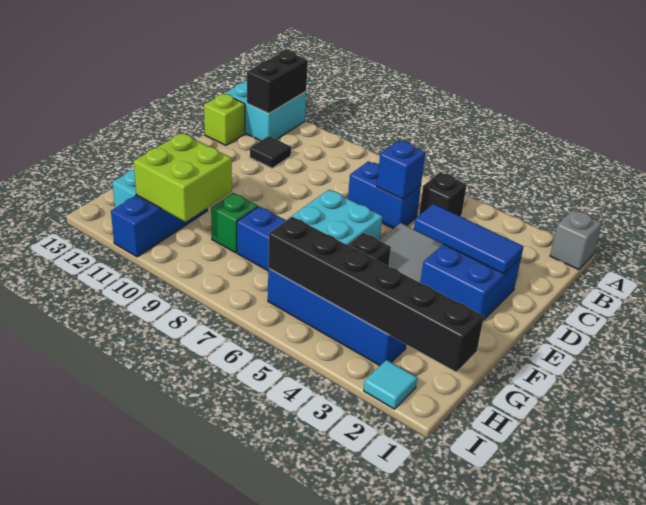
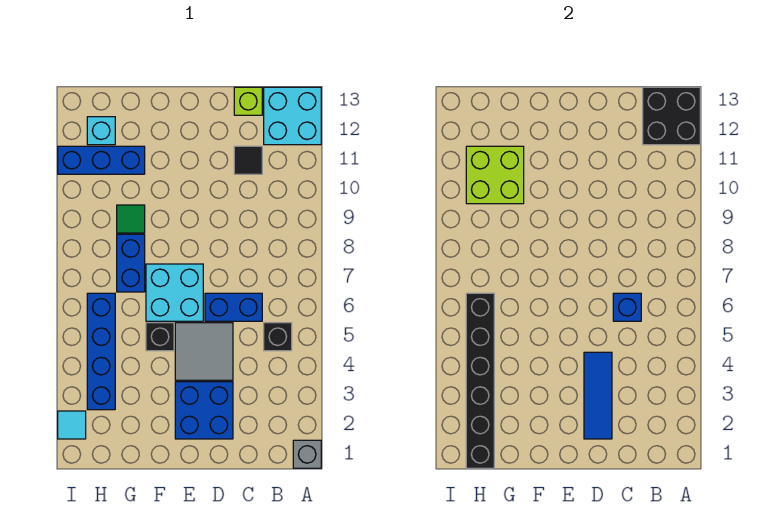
black 1x2 brick [247,50,308,113] -> black 2x2 brick [643,87,700,145]
blue 1x2 brick [348,161,421,229] -> blue 1x2 brick turned to [205,293,262,321]
green 1x1 brick [211,193,258,253] -> green 1x1 tile [117,205,145,233]

